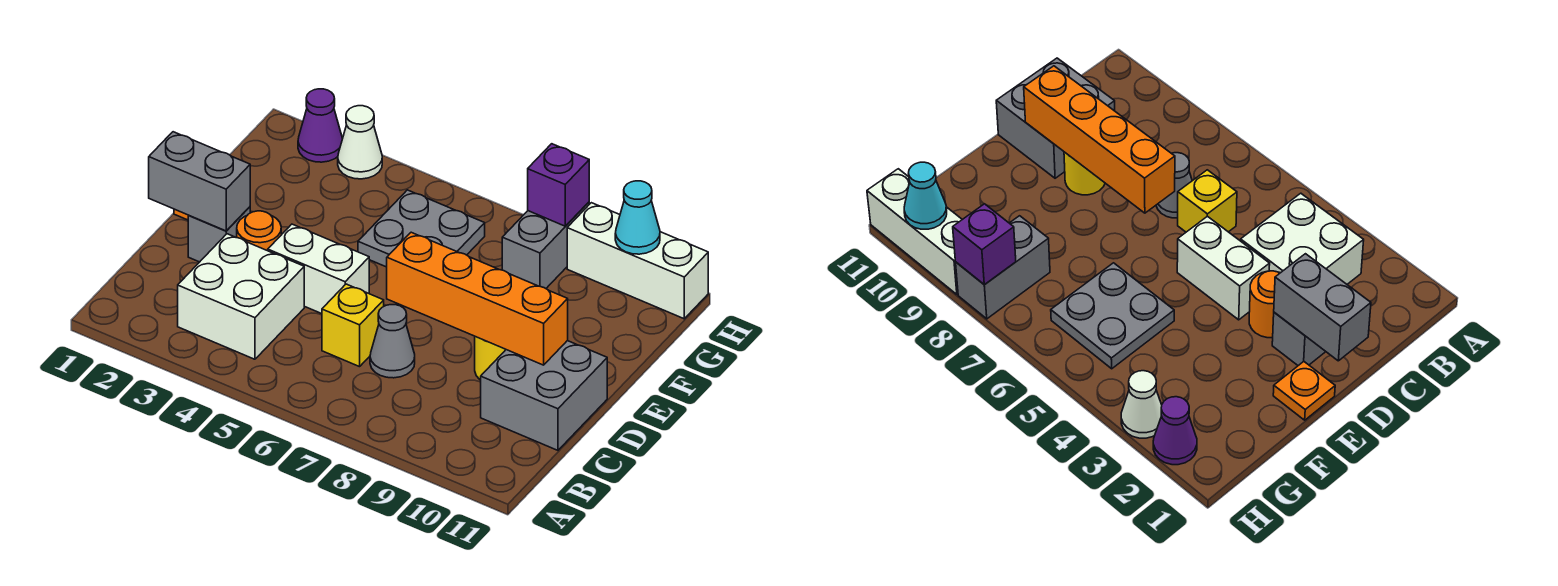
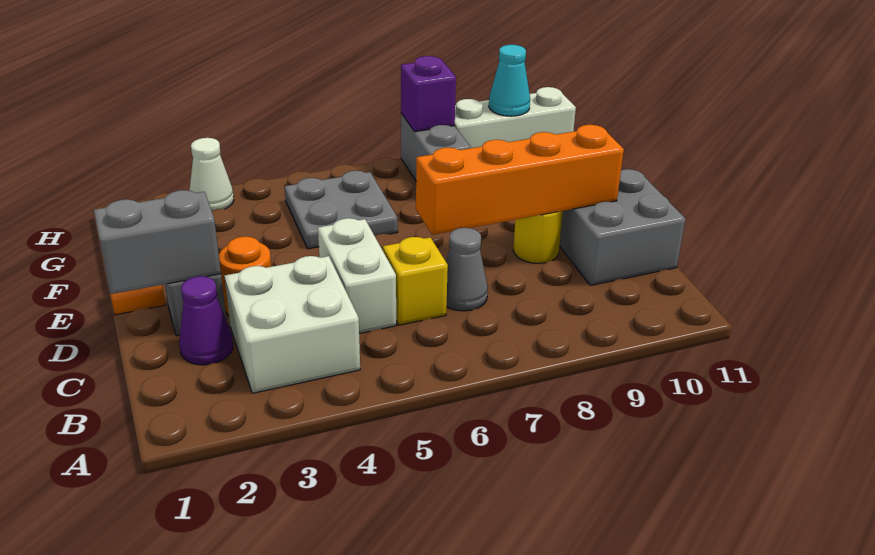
white 1x2 brick [268,224,369,314] -> white 1x2 brick turned to [318,218,396,333]
purple 1x1 cone [298,89,343,162] -> purple 1x1 cone moved to [179,276,233,365]

